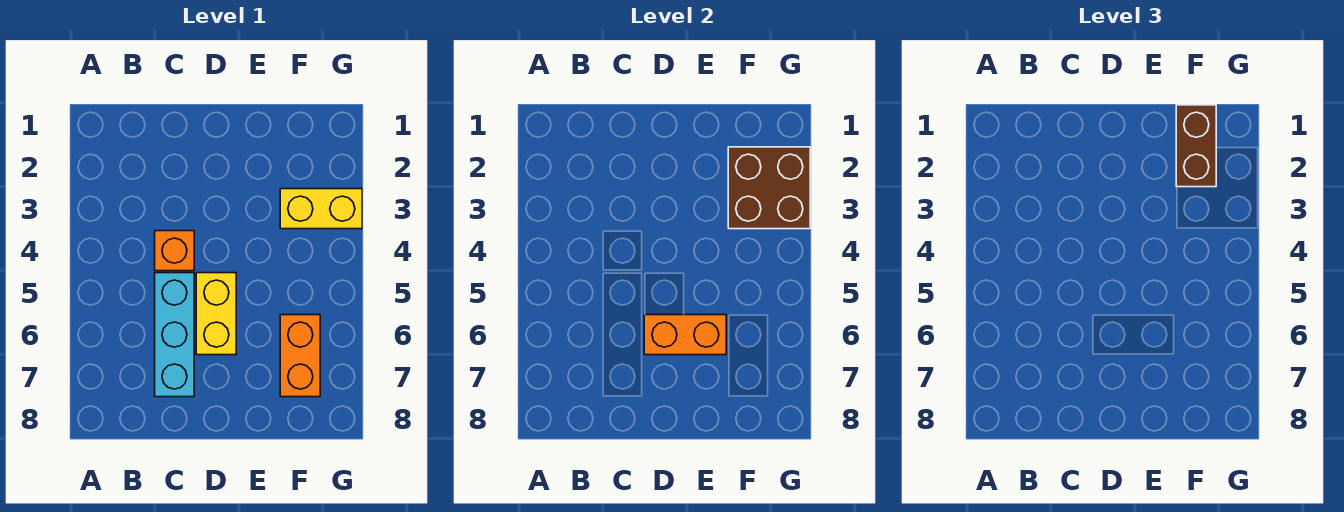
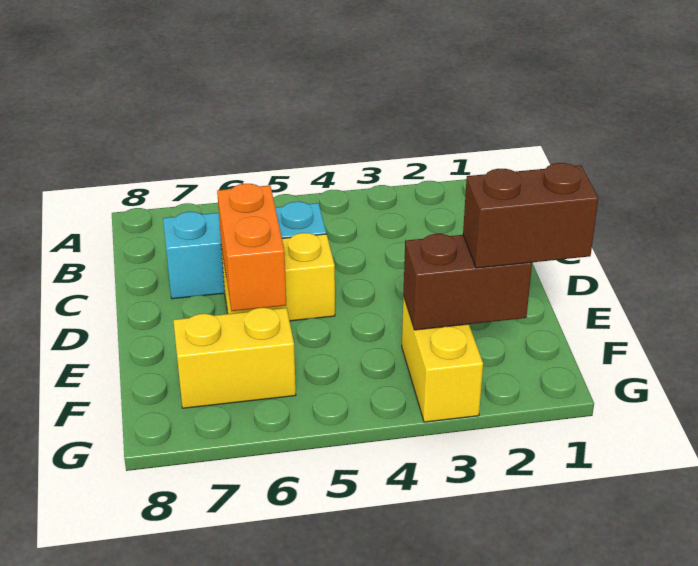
orange 1x1 brick [155,231,194,271] -> none
brown 2x2 brick [728,147,810,229] -> brown 1x2 brick [403,234,532,330]
orange 1x2 brick [280,315,320,397] -> yellow 1x2 brick [173,308,296,408]

